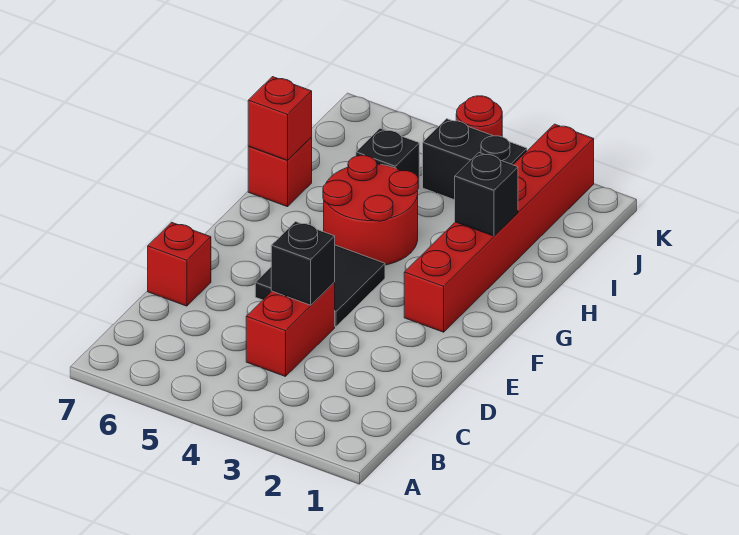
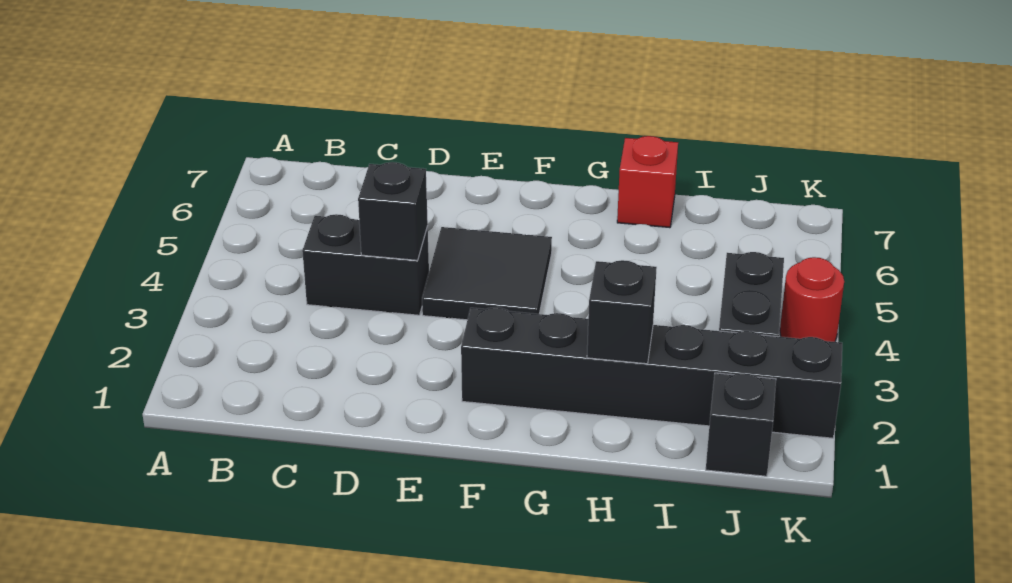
red 1x2 brick [246,282,335,377] -> black 1x2 brick [302,214,429,315]
red 1x1 brick [148,222,211,306] -> none
red 1x6 brick [404,124,594,332] -> black 1x6 brick [461,307,842,438]
red 2x2 round brick [323,155,418,265] -> none
red 1x1 brick [248,77,312,160] -> none
black 1x1 brick [356,128,419,189] -> black 1x1 brick moved to [706,373,776,476]

